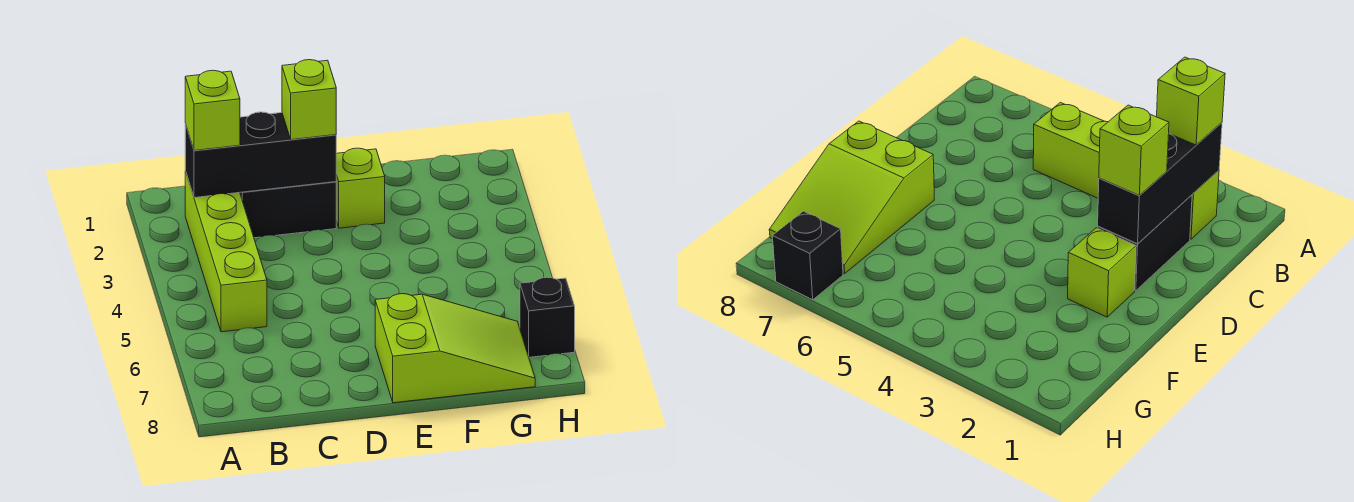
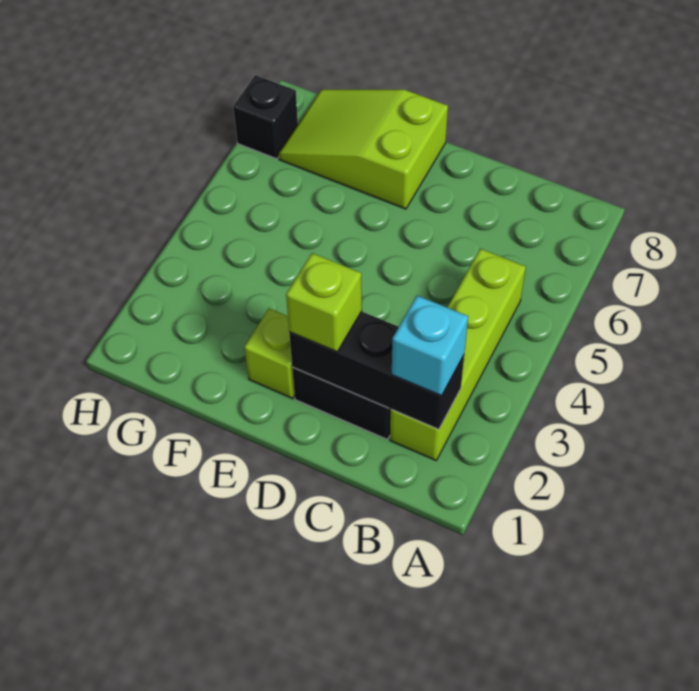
lime 1x1 brick [185,70,240,151] -> cyan 1x1 brick [392,296,468,396]

